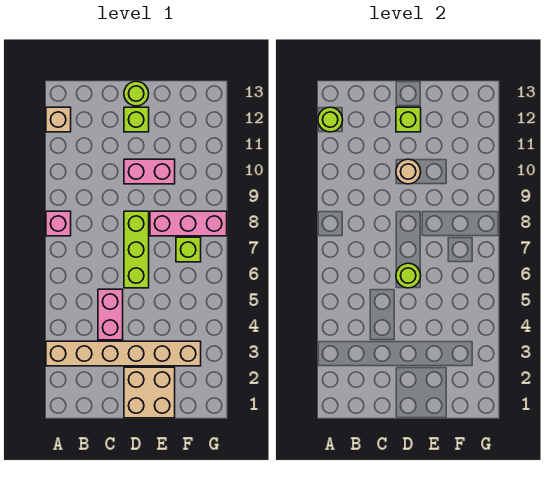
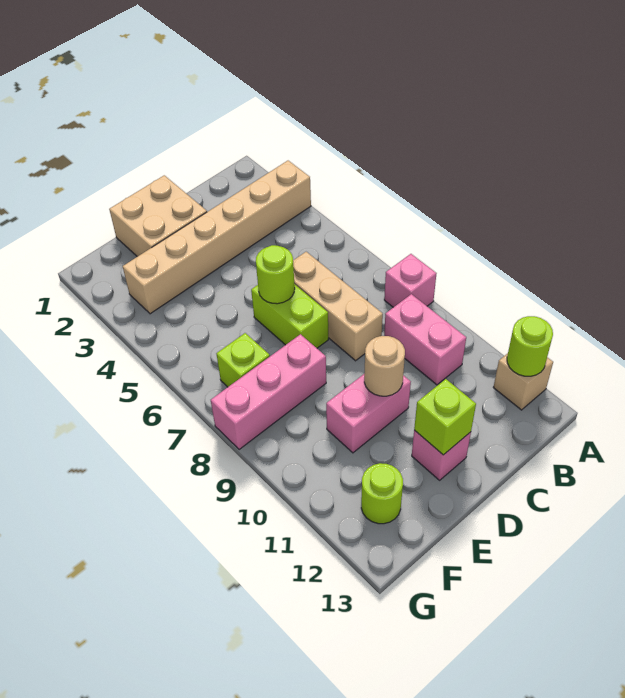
pink 1x2 brick [98,289,123,340] -> pink 1x2 brick moved to [384,294,466,385]
none -> tan 1x3 brick [293,252,383,361]
lime 1x3 brick [124,211,149,288] -> lime 1x2 brick [251,284,328,348]
lime 1x1 brick [124,107,149,132] -> pink 1x1 brick [412,430,471,480]
lime 1x1 round brick [124,81,149,106] -> lime 1x1 round brick moved to [361,463,403,524]

